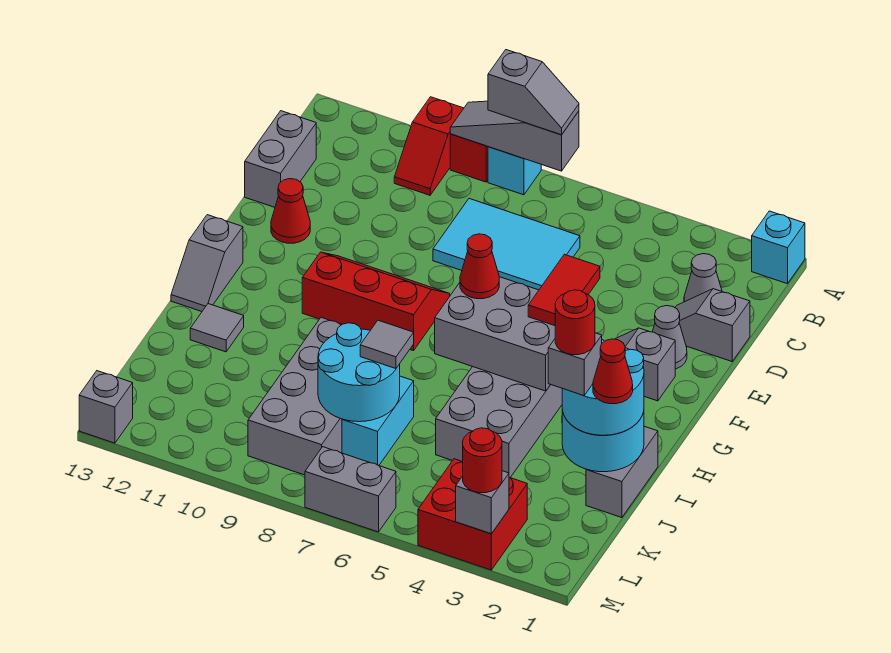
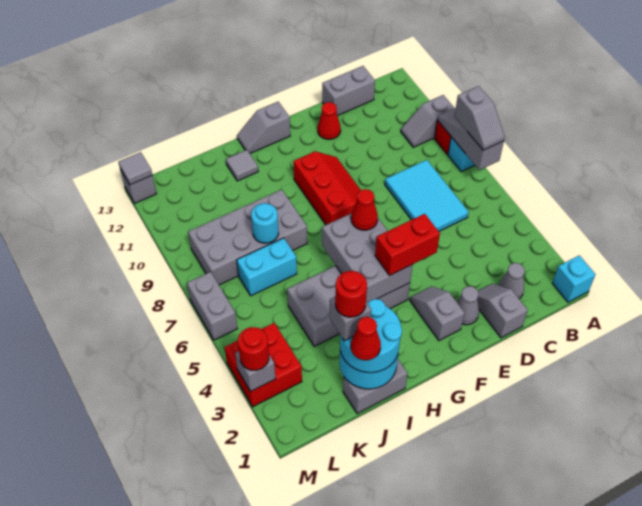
red 1x2 slope [394,97,464,195] -> grey 1x2 slope [401,95,454,147]
red 1x2 tile [528,254,600,326] -> red 1x2 brick [375,214,440,276]
cyan 2x2 round brick [318,323,400,422] -> cyan 1x1 round brick [251,203,279,243]
grey 1x1 tile [360,320,414,369] -> grey 1x1 tile moved to [118,152,152,185]

